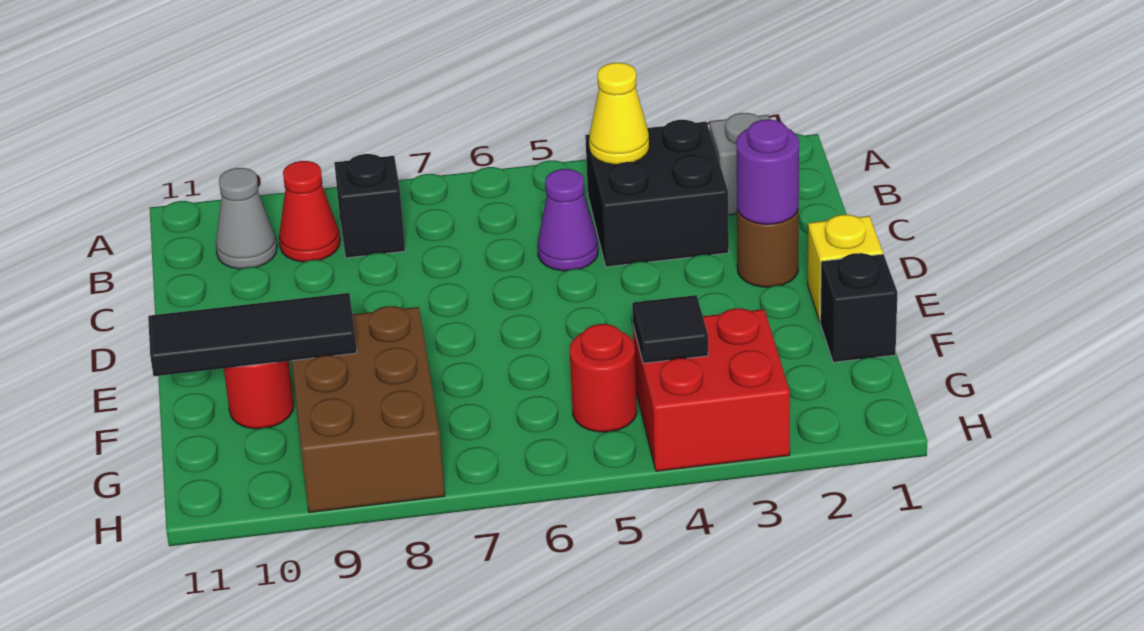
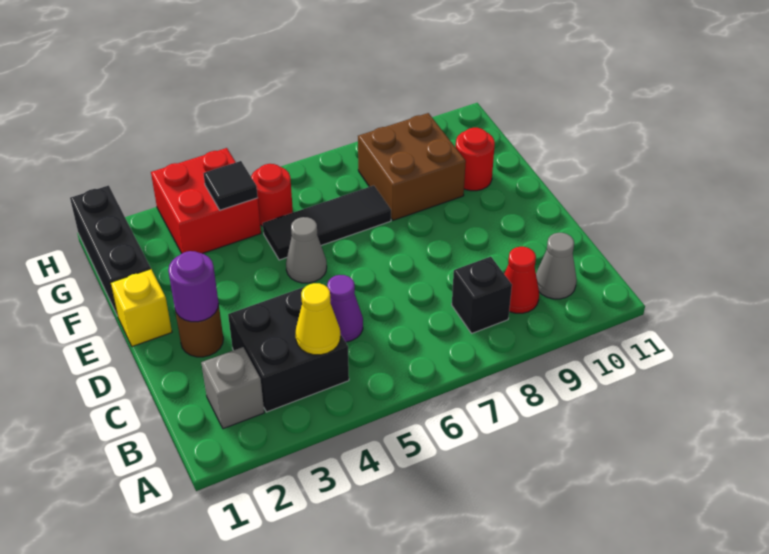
none -> grey 1x1 cone [286,217,327,283]
black 1x1 brick [820,253,897,362] -> black 1x3 brick [70,185,151,316]
brown 2x3 brick [292,306,445,512] -> brown 2x2 brick [358,113,466,220]
black 1x3 tile [148,293,357,376] -> black 1x3 tile moved to [263,185,391,260]

